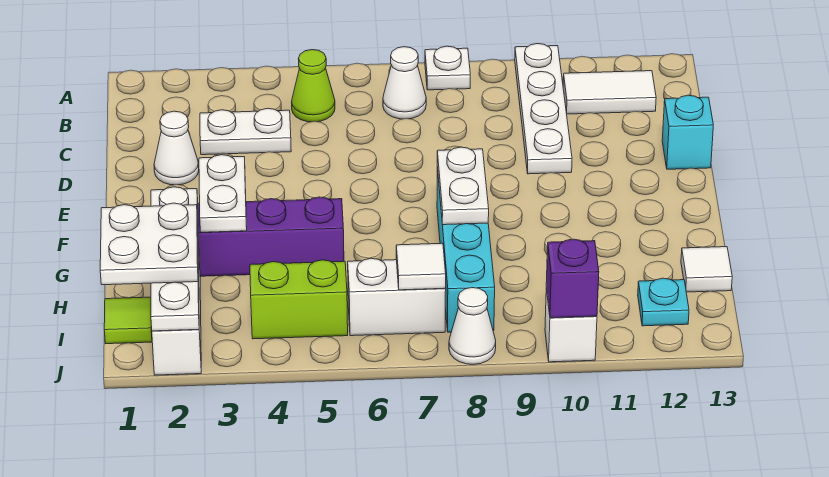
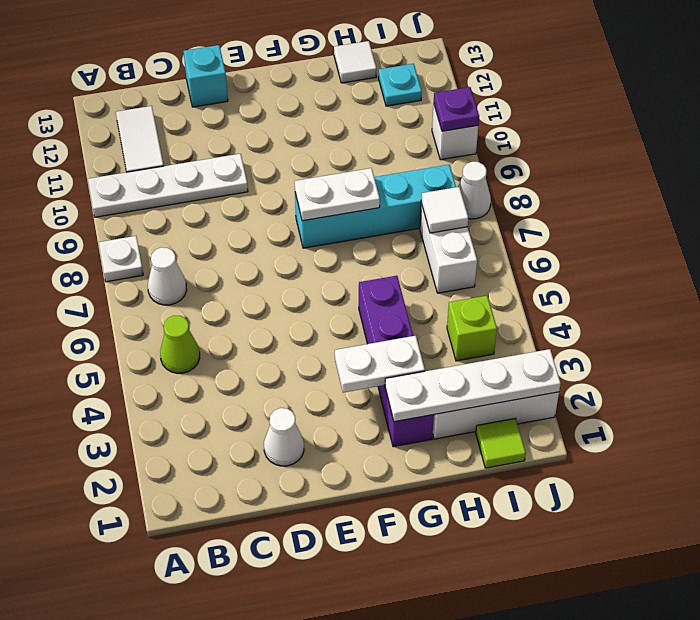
white 1x2 plate [200,108,291,155] -> none
white 2x2 plate [100,203,198,285] -> none
lime 1x2 brick [250,260,348,339] -> lime 1x1 brick [447,296,497,361]
purple 1x1 brick [546,239,599,318] -> purple 1x1 plate [434,87,479,131]

